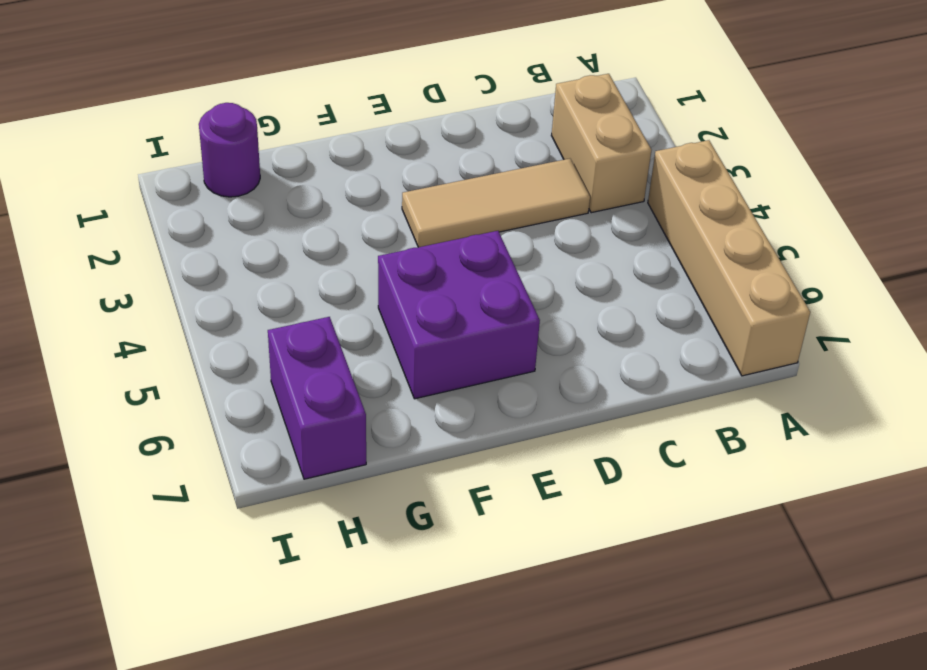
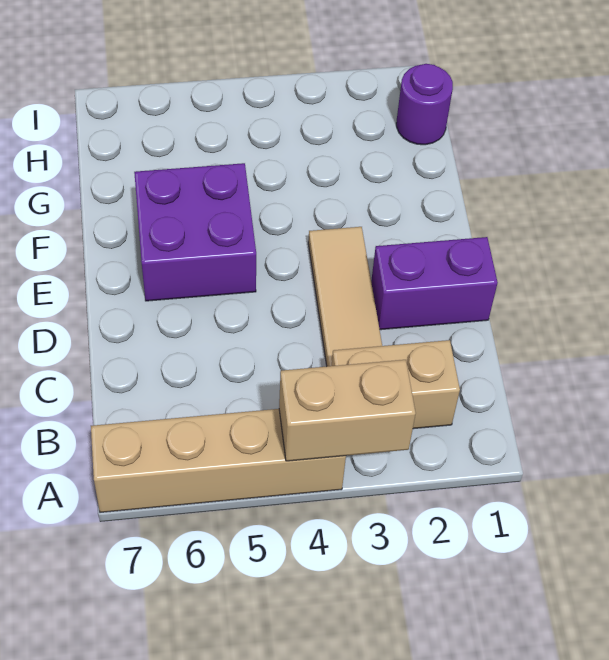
none -> tan 1x2 brick [279,360,416,461]
purple 1x2 brick [268,317,366,479] -> purple 1x2 brick moved to [371,237,498,330]

